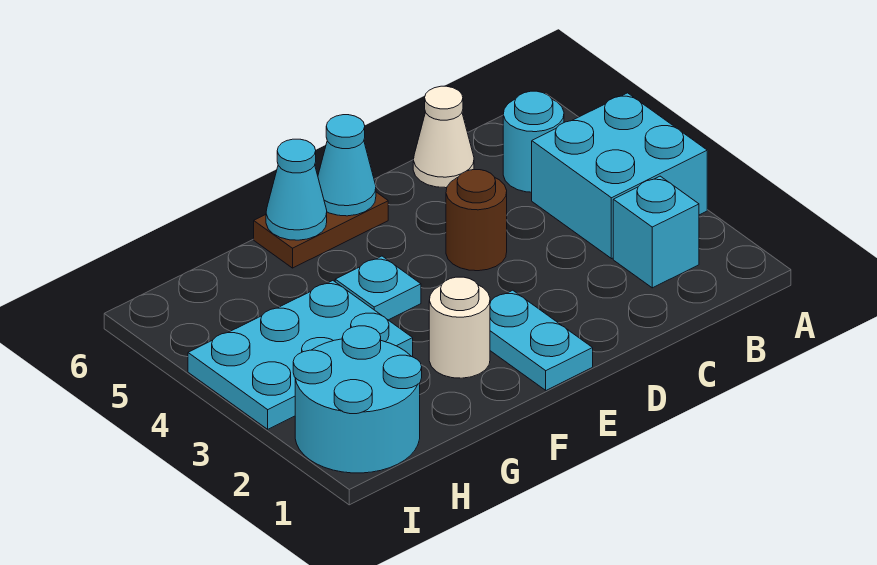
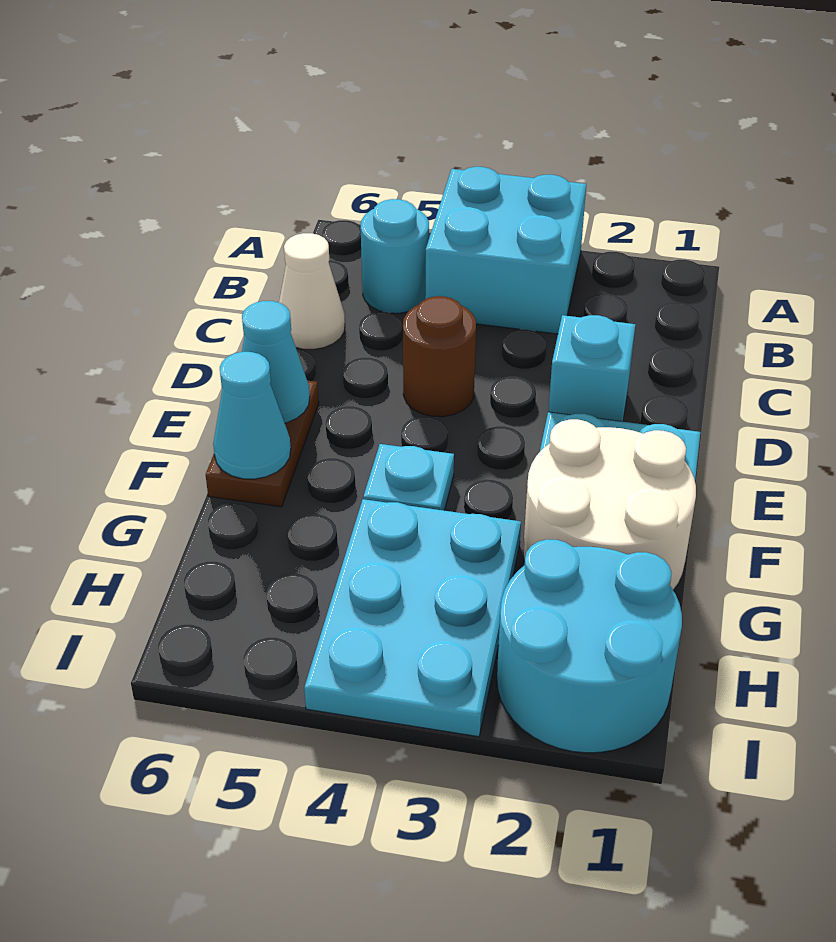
cyan 1x1 brick [613,176,699,288] -> cyan 1x1 brick moved to [548,315,635,422]
white 1x1 round brick [429,277,490,378] -> white 2x2 round brick [523,419,696,590]

